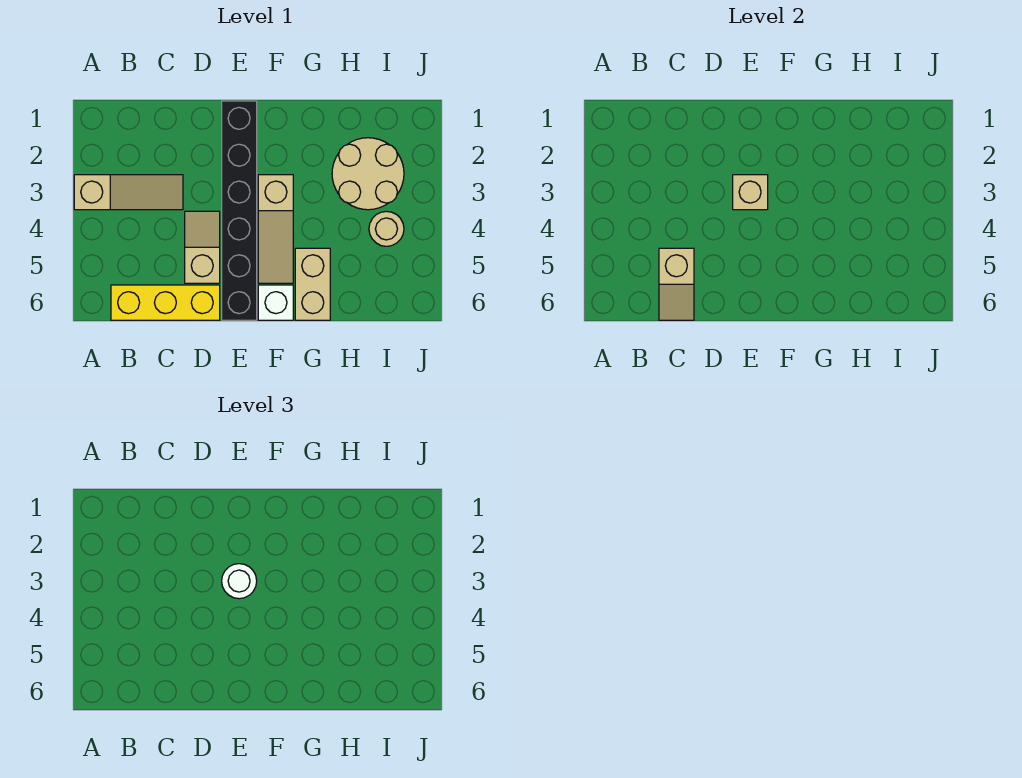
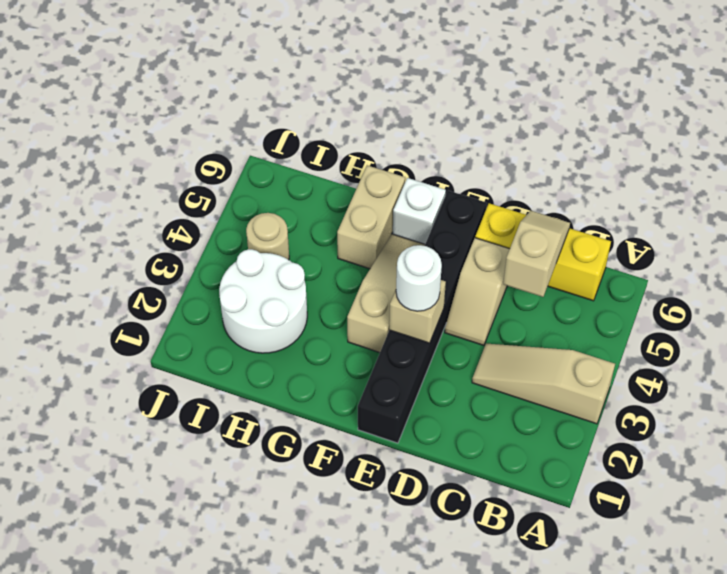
tan 2x2 round brick [332,138,404,210] -> white 2x2 round brick [219,249,307,353]

